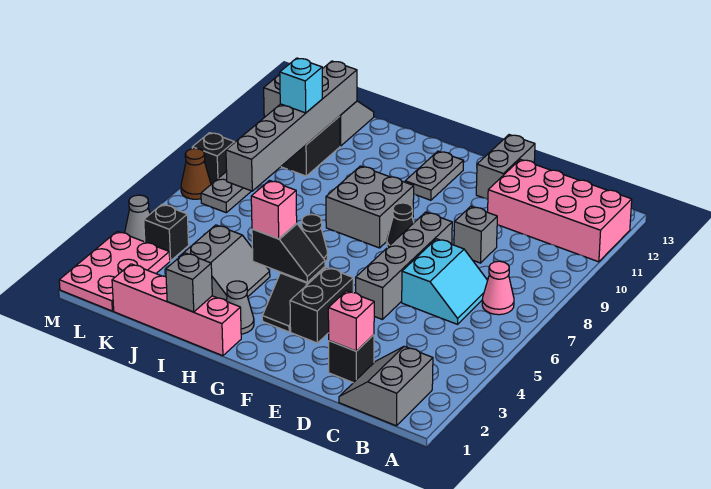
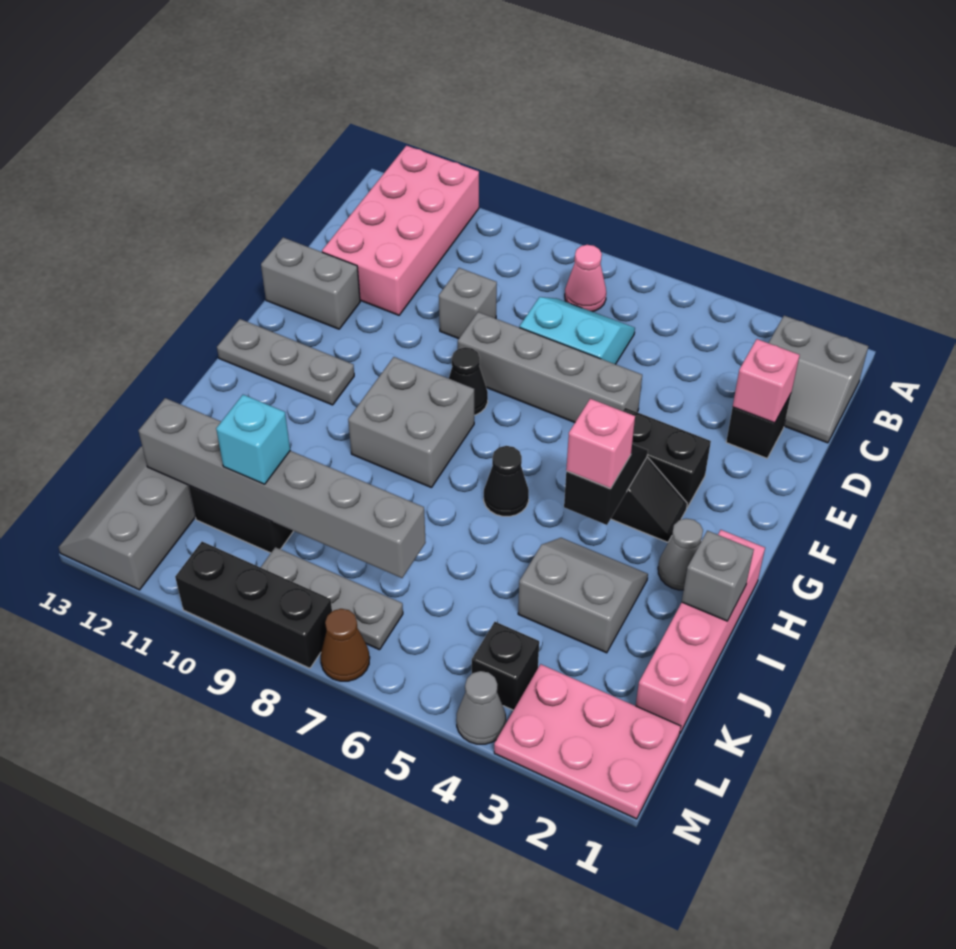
grey 1x2 plate [405,151,464,200] -> grey 1x3 plate [217,319,354,405]
black 1x1 brick [192,133,235,184] -> black 1x3 brick [175,542,332,668]

